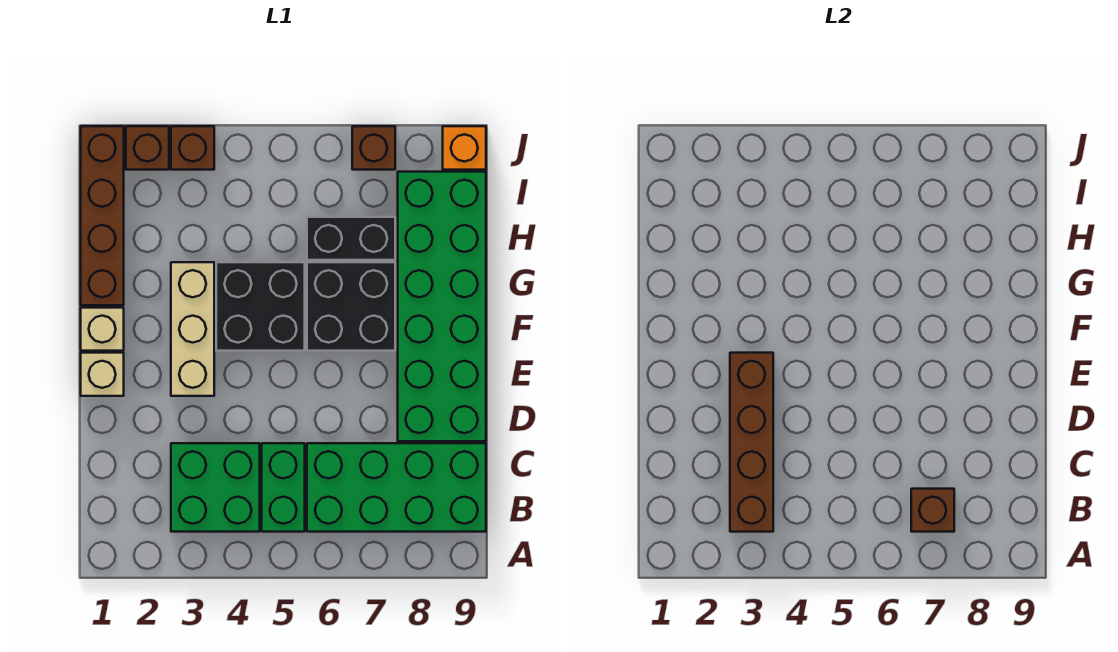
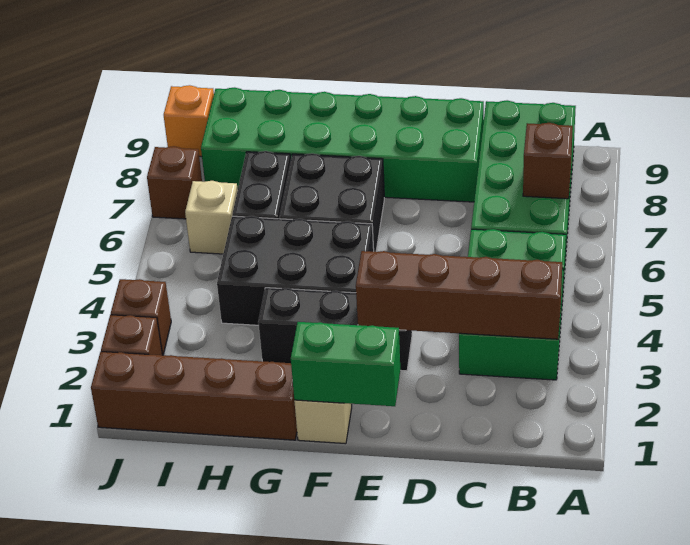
tan 1x1 brick [81,353,124,396] -> tan 1x1 brick moved to [185,181,238,254]
none -> green 1x2 brick [291,322,400,406]
tan 1x3 brick [171,262,214,396] -> black 1x3 brick [258,288,412,371]
black 2x2 brick [216,262,305,351] -> black 2x3 brick [217,216,374,325]

